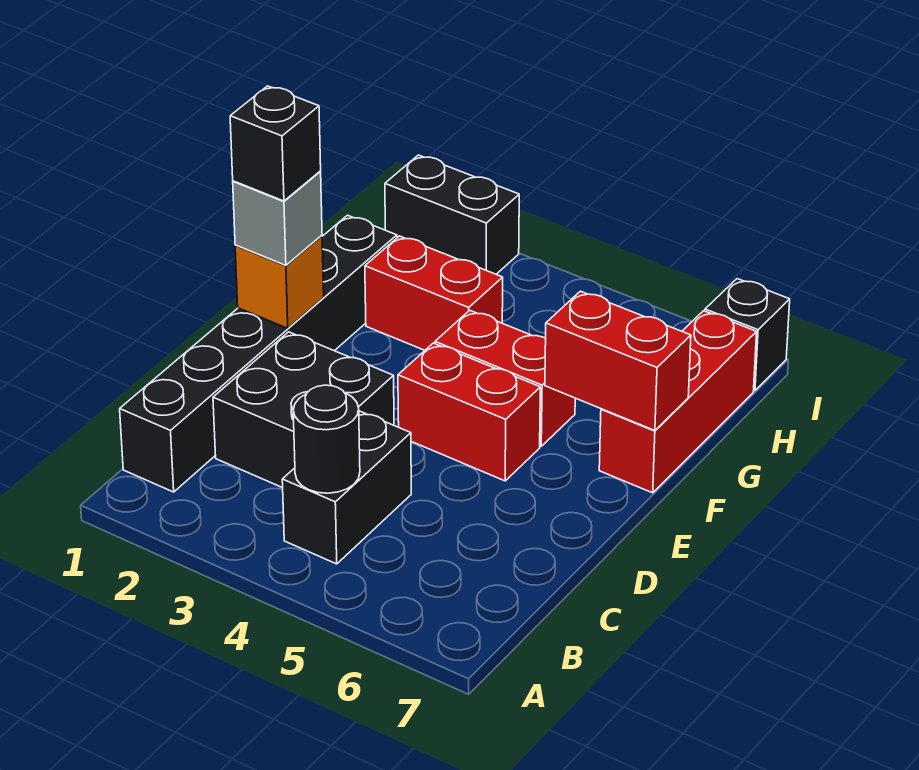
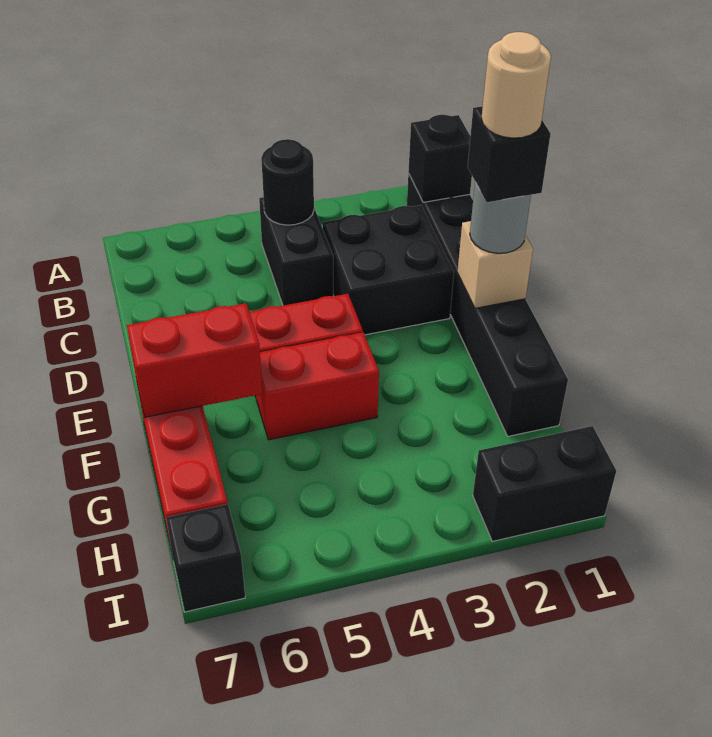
none -> black 1x1 brick [408,115,472,202]
orange 1x1 brick [235,235,324,328] -> tan 1x1 brick [457,221,533,308]
grey 1x1 brick [233,172,322,265] -> grey 1x1 round brick [470,182,531,253]
none -> tan 1x1 round brick [481,32,551,138]
red 1x2 brick [365,236,503,350] -> none

